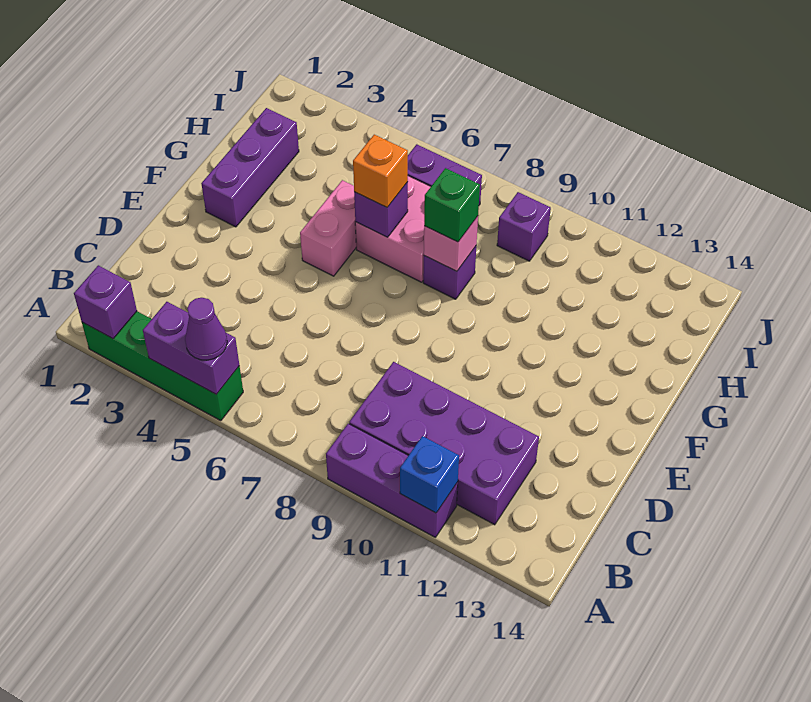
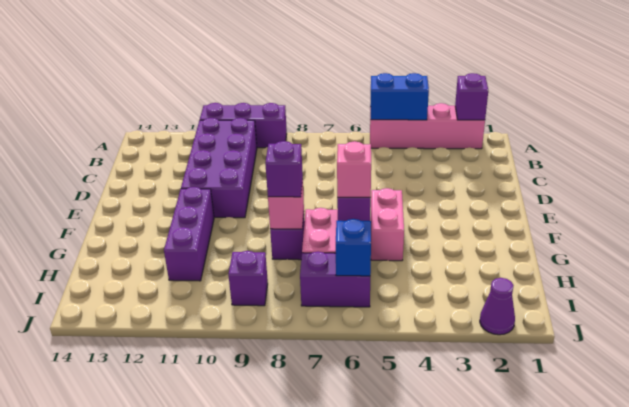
green 1x4 brick [82,311,243,421] -> pink 1x4 brick [370,103,485,149]
purple 1x2 brick [143,302,239,395] -> blue 1x2 brick [370,73,429,120]
purple 1x1 cone [185,298,227,360] -> purple 1x1 cone moved to [480,278,515,335]
blue 1x1 brick [400,436,459,513] -> blue 1x1 brick moved to [336,219,371,276]
purple 2x4 brick [349,362,539,525] -> purple 2x4 brick turned to [181,118,257,218]
purple 1x3 brick [201,108,299,227] -> purple 1x3 brick moved to [164,187,214,281]
orange 1x1 brick [353,135,408,207] -> pink 1x1 brick [337,141,371,197]
green 1x1 brick [424,168,480,242] -> purple 1x1 brick [265,141,303,197]

